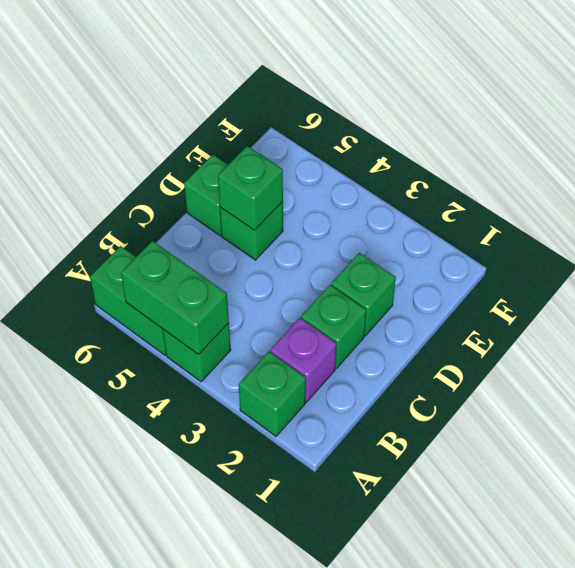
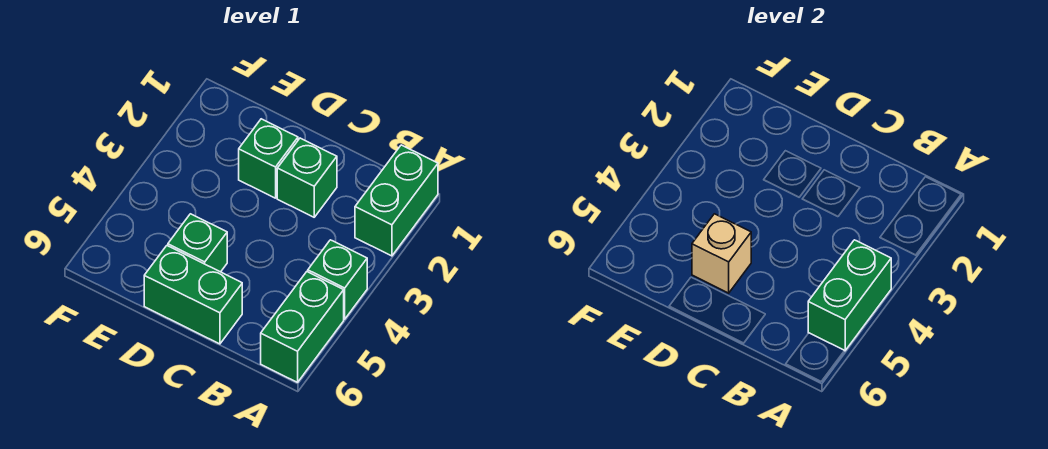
green 1x1 brick [239,352,306,436] -> green 1x2 brick [355,145,438,256]
purple 1x1 brick [270,318,336,402] -> none
green 1x1 brick [218,146,283,230] -> tan 1x1 brick [692,214,751,293]
green 1x1 brick [184,155,228,235] -> green 1x2 brick [144,246,242,344]

